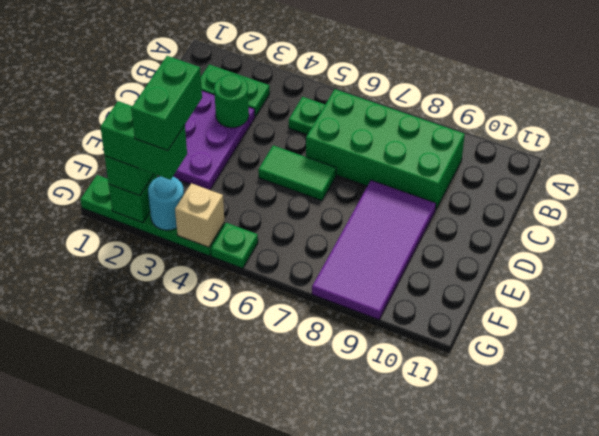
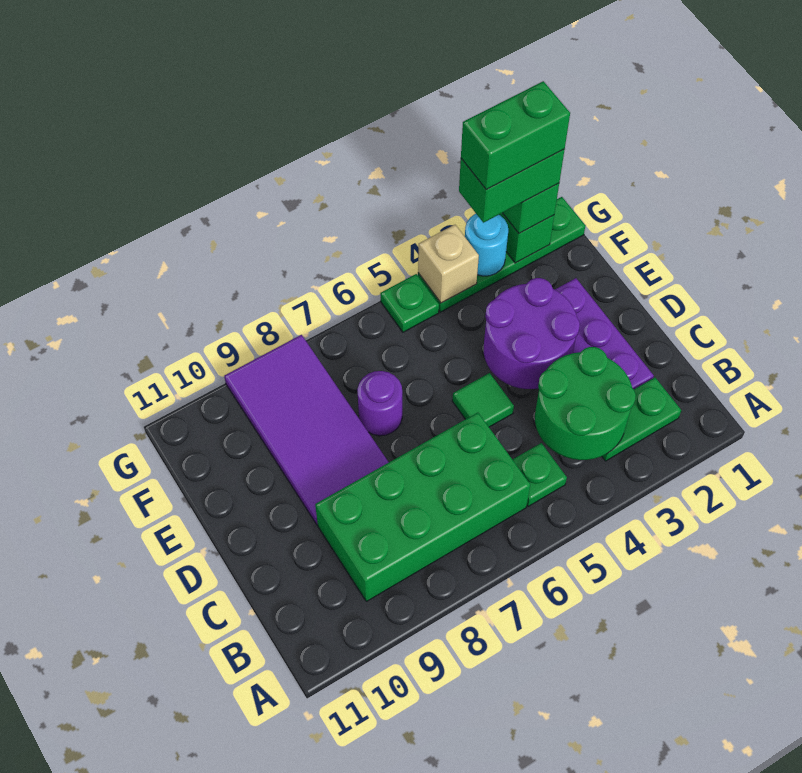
green 1x1 round brick [214,74,249,128] -> green 2x2 round brick [535,347,636,460]
none -> purple 2x2 round brick [484,278,580,389]
green 1x2 tile [258,145,336,201] -> green 1x1 tile [452,373,514,427]
none -> purple 1x1 round brick [357,371,402,436]
green 1x2 brick [131,56,202,151] -> green 1x2 brick turned to [461,81,570,190]

